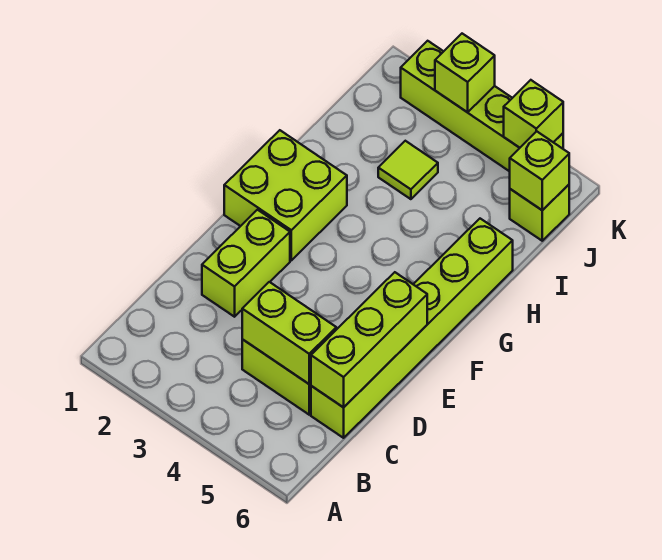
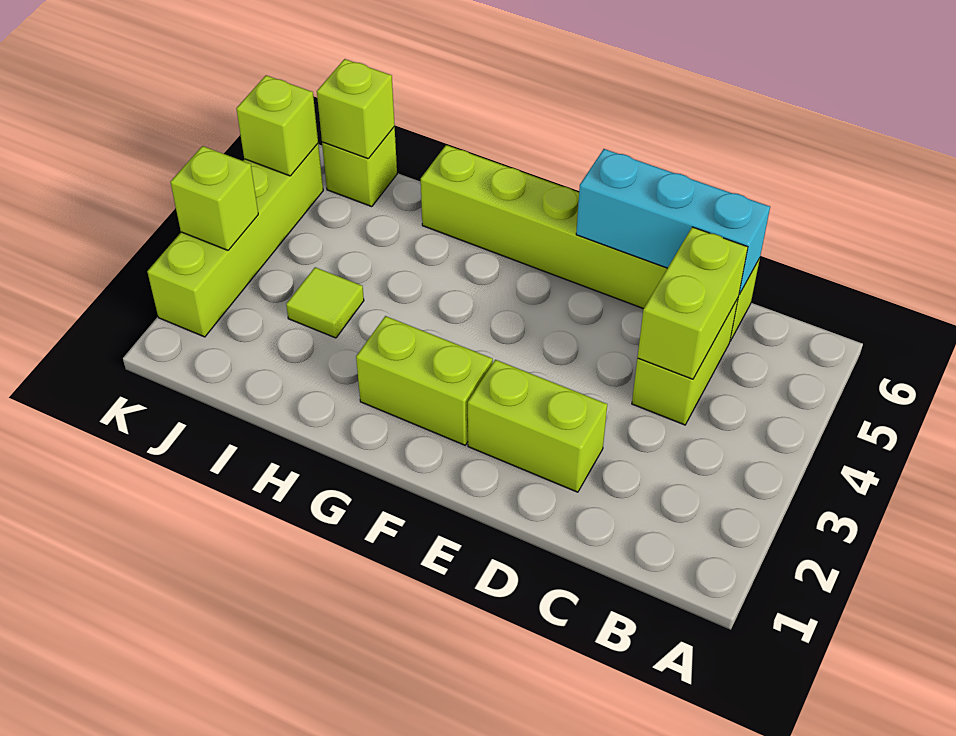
lime 1x3 brick [311,272,427,407] -> cyan 1x3 brick [576,149,770,294]
lime 2x2 brick [224,130,347,260] -> lime 1x2 brick [356,316,493,445]

